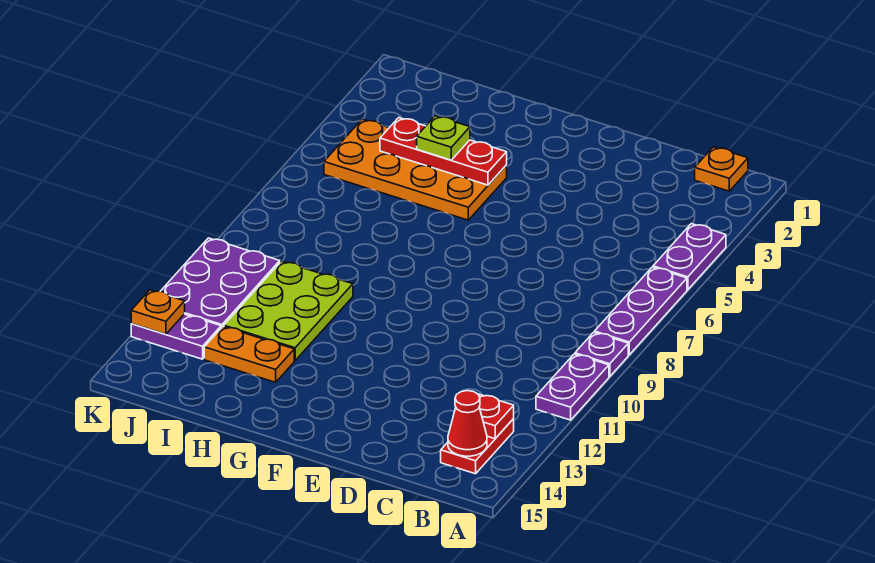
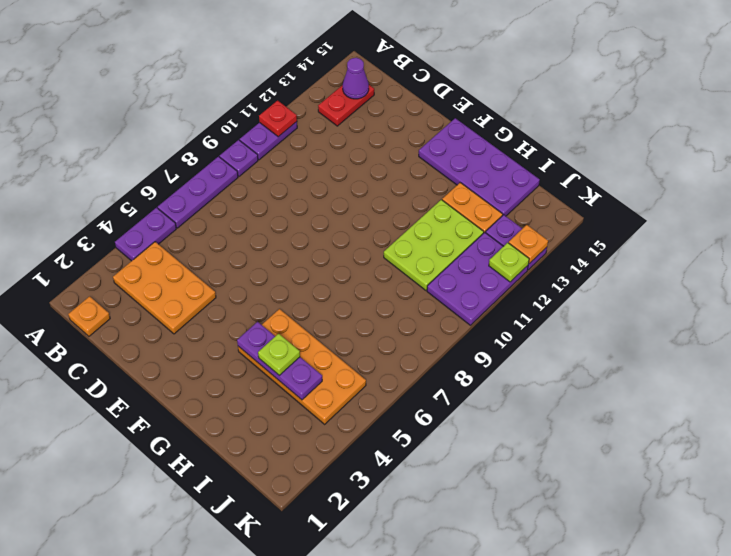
none -> orange 2x3 plate [113,242,216,334]
red 1x1 plate [479,394,514,439] -> red 1x1 plate moved to [259,101,297,137]
red 1x1 cone [448,391,487,456] -> purple 1x1 cone [343,58,369,99]
none -> purple 2x4 plate [419,118,540,216]
red 1x3 plate [380,118,507,185] -> purple 1x3 plate [237,322,322,400]
none -> lime 1x1 plate [489,243,529,282]

